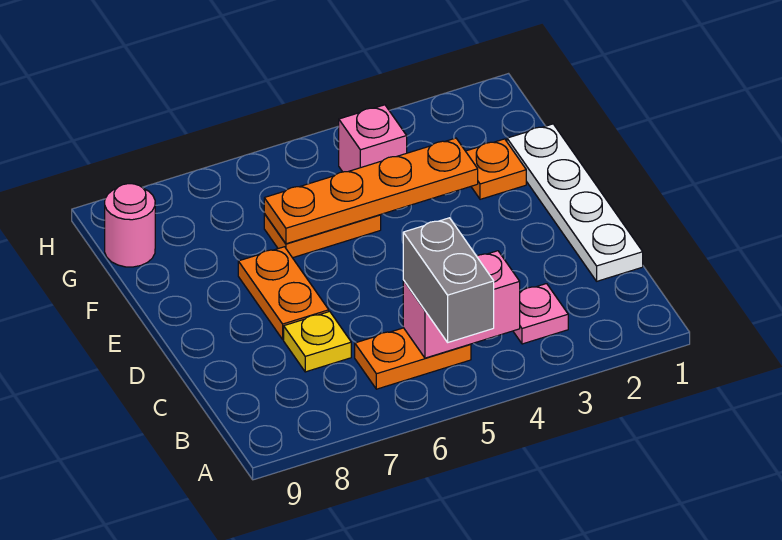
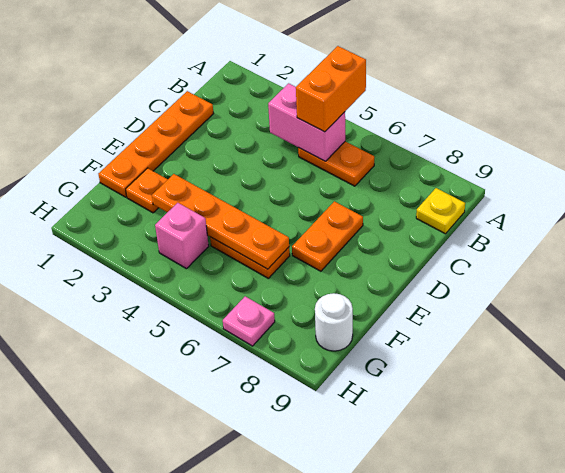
grey 1x2 brick [403,218,494,342] -> orange 1x2 brick [296,46,366,132]
pink 1x1 plate [513,284,568,344] -> pink 1x1 plate moved to [223,296,275,346]
white 1x4 plate [507,124,643,281] -> orange 1x4 plate [98,91,214,197]
yellow 1x1 plate [284,311,351,372] -> yellow 1x1 plate moved to [416,188,465,234]
pink 1x1 round brick [105,184,155,267] -> white 1x1 round brick [315,293,353,351]

